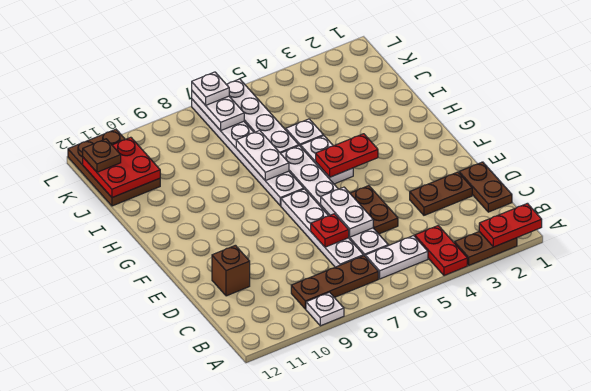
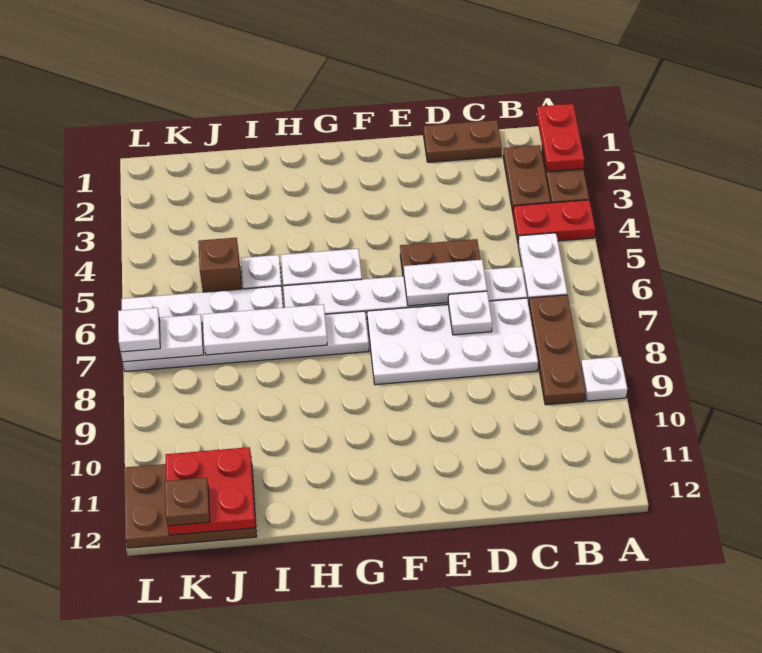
white 1x4 plate [281,189,363,267] -> white 2x4 plate [367,298,538,385]
brown 1x2 plate [410,172,472,215] -> brown 1x2 plate moved to [503,145,550,212]
red 1x1 plate [311,214,349,247] -> white 1x1 plate [448,291,492,335]
brown 1x1 brick [212,245,250,296] -> brown 1x1 brick moved to [198,238,242,292]
red 1x2 plate [316,134,378,177] -> none
white 1x2 plate [236,130,289,181] -> white 1x3 plate [203,304,327,355]

